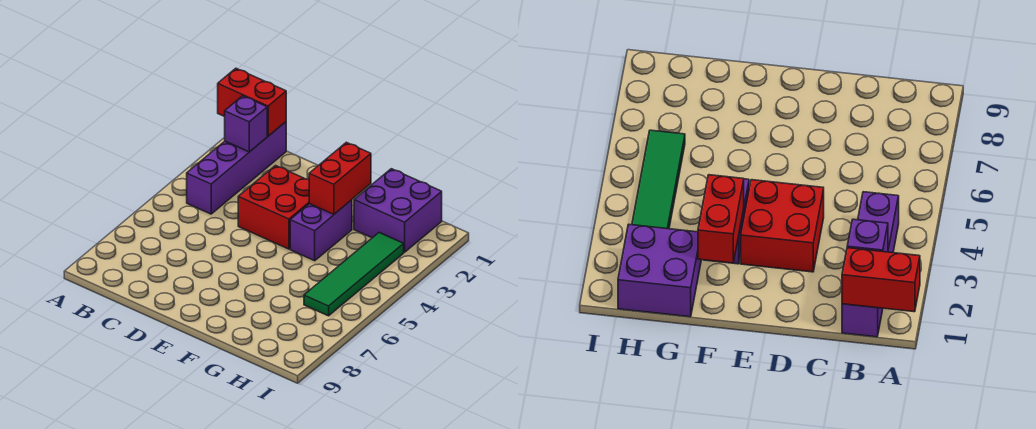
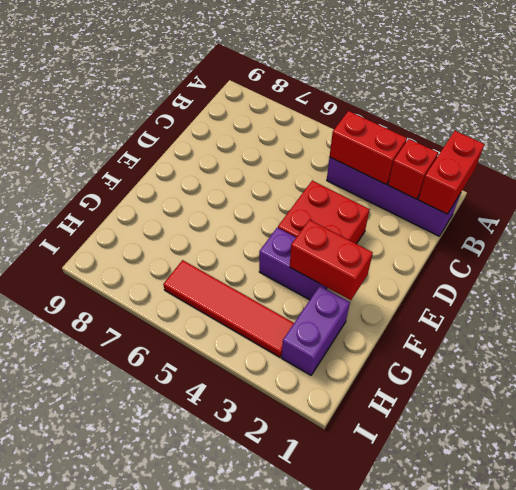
purple 1x1 brick [225,96,267,152] -> red 1x1 brick [388,139,438,199]
none -> red 1x2 brick [330,111,407,184]
purple 2x2 brick [354,169,442,252] -> purple 1x2 brick [282,286,350,375]
green 1x4 tile [304,232,404,316] -> red 1x4 tile [163,260,294,357]

